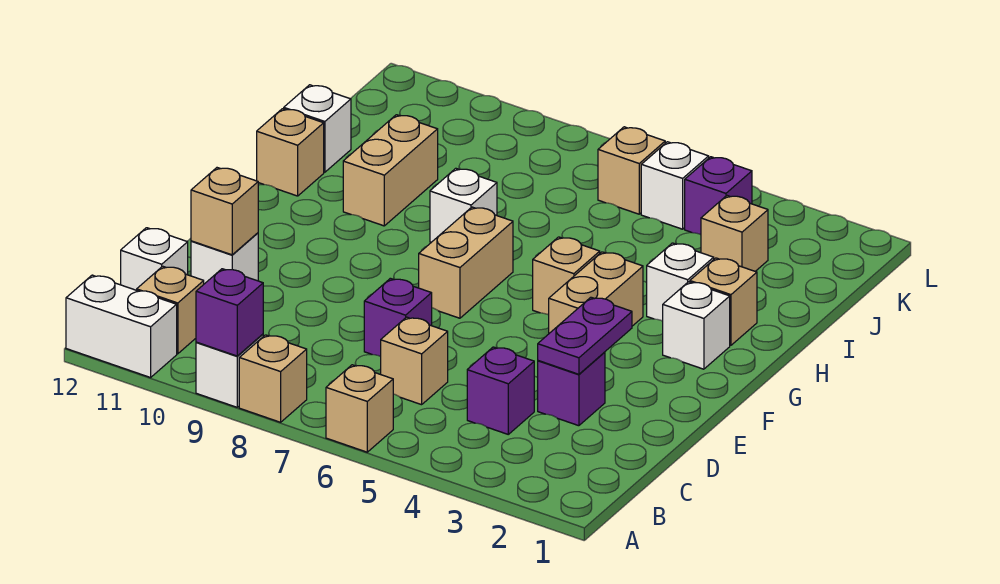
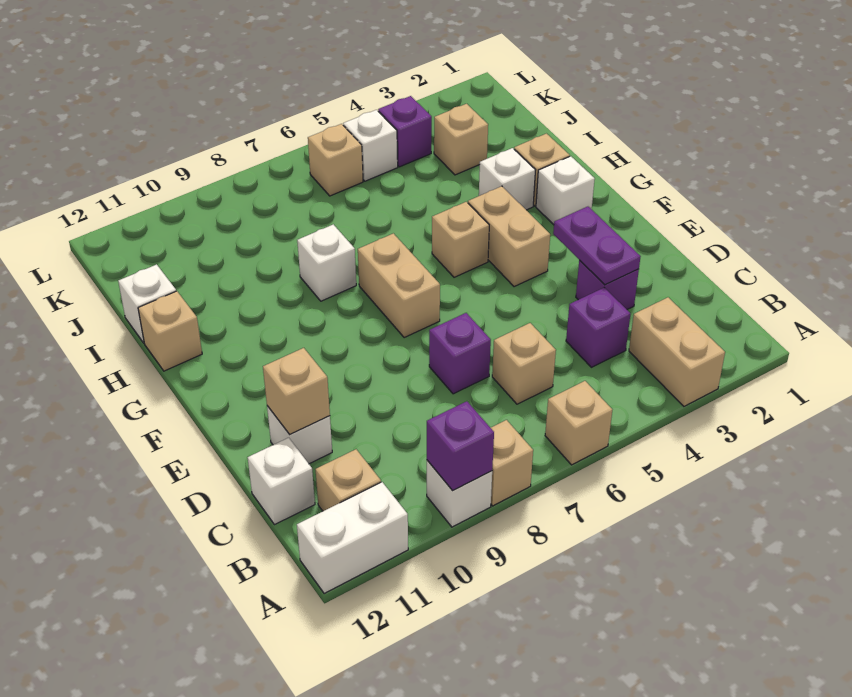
tan 1x2 brick [343,115,438,226] -> tan 1x2 brick moved to [629,297,725,406]

